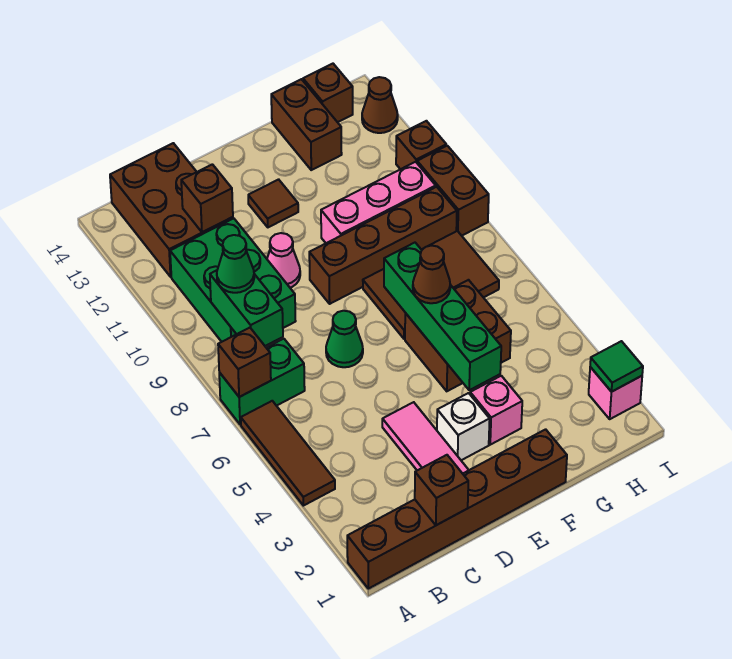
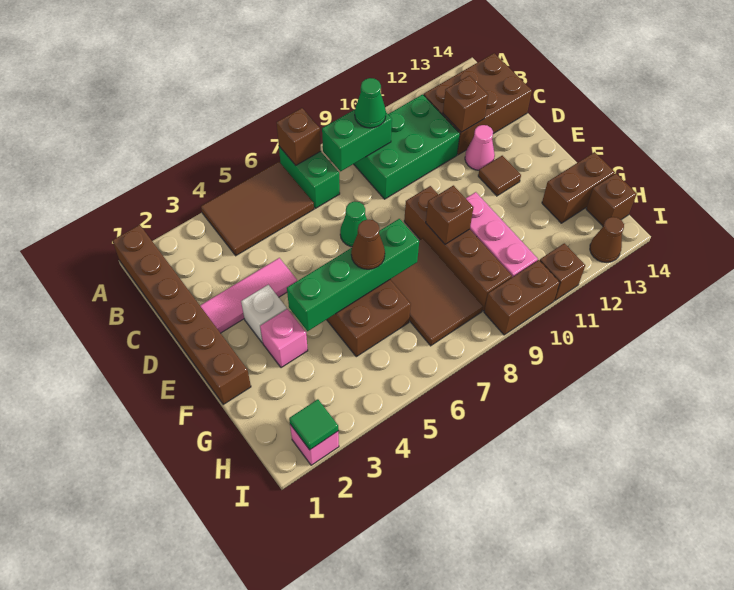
brown 1x3 tile [241,401,335,506] -> brown 2x3 tile [201,162,314,256]
brown 1x1 brick [415,455,468,525] -> brown 1x1 brick moved to [426,185,473,244]
pink 1x1 cone [267,233,300,288] -> pink 1x1 cone moved to [465,125,495,170]

